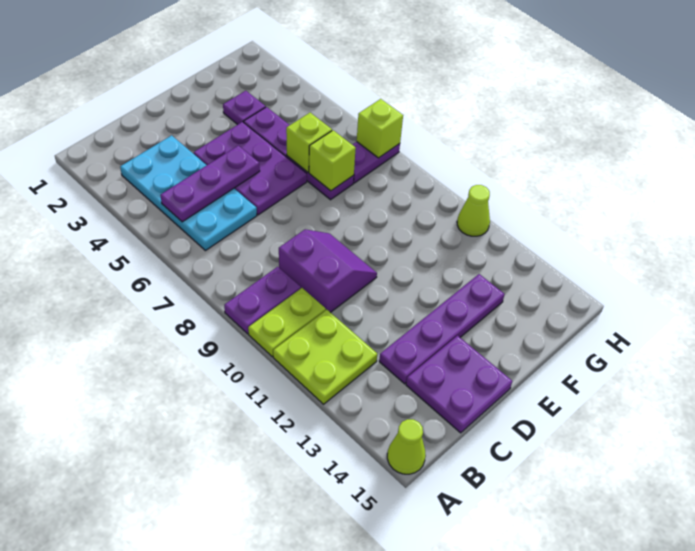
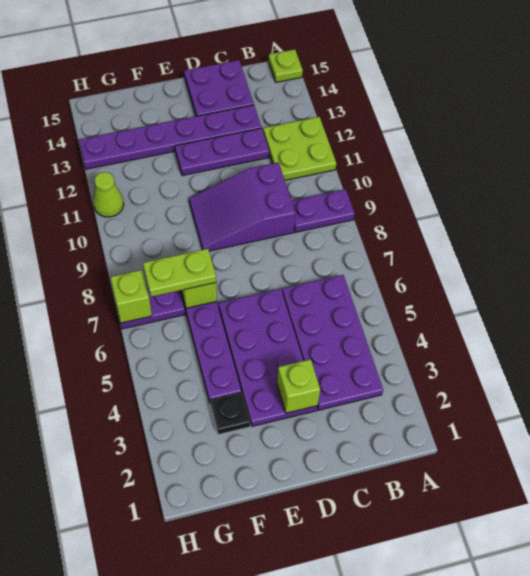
lime 1x2 plate [248,288,326,357] -> lime 1x2 plate moved to [143,249,216,297]
lime 1x1 cone [387,419,426,474] -> lime 1x1 plate [268,49,303,82]
cyan 2x4 plate [120,135,257,251] -> purple 2x4 plate [282,275,383,410]
purple 1x3 plate [160,146,260,222] -> purple 1x3 plate moved to [175,128,269,176]
purple 2x2 slope [279,229,377,313] -> purple 2x3 slope [189,162,295,251]
purple 1x4 plate [379,274,505,384] -> purple 1x6 plate [79,105,261,169]
purple 2x3 plate [194,122,307,215] -> purple 2x4 plate [219,289,317,426]
purple 1x1 plate [223,91,266,125] -> black 1x1 plate [210,392,250,435]
lime 1x1 brick [286,113,332,172] -> lime 1x1 brick moved to [277,359,320,413]

